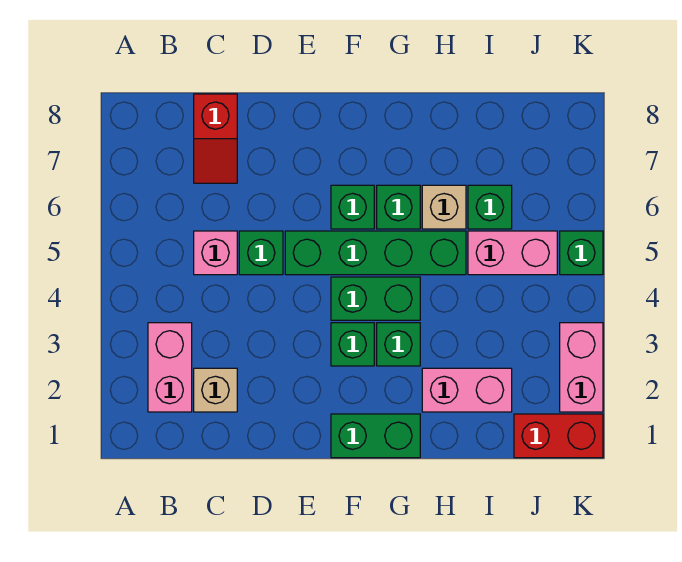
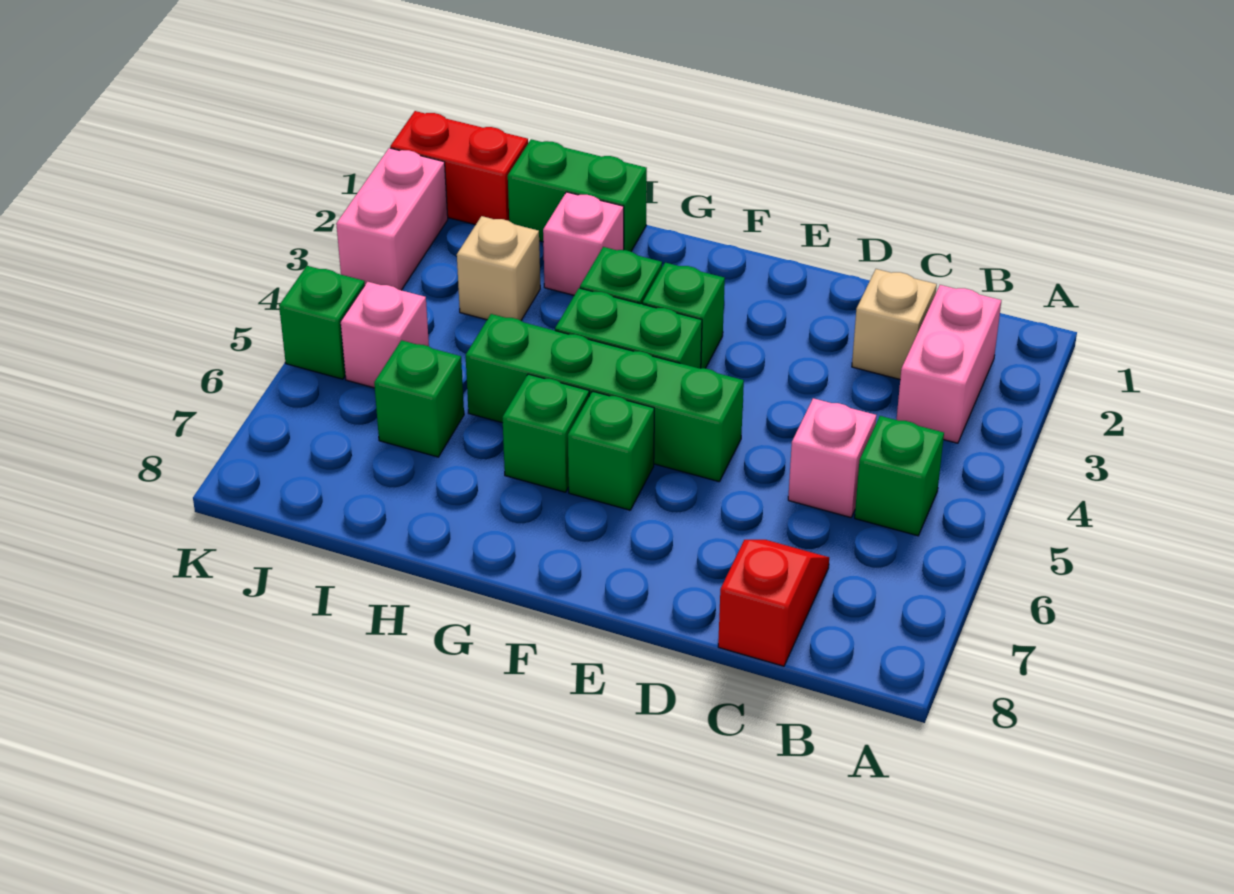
green 1x1 brick [239,231,283,275] -> green 1x1 brick moved to [855,416,944,536]
green 1x2 brick [331,414,420,458] -> green 1x2 brick moved to [508,139,647,251]
pink 1x2 brick [422,368,512,412] -> pink 1x1 brick [543,192,624,295]
tan 1x1 brick [422,185,466,229] -> tan 1x1 brick moved to [457,216,540,320]
pink 1x2 brick [468,231,557,275] -> pink 1x1 brick [341,282,429,388]

